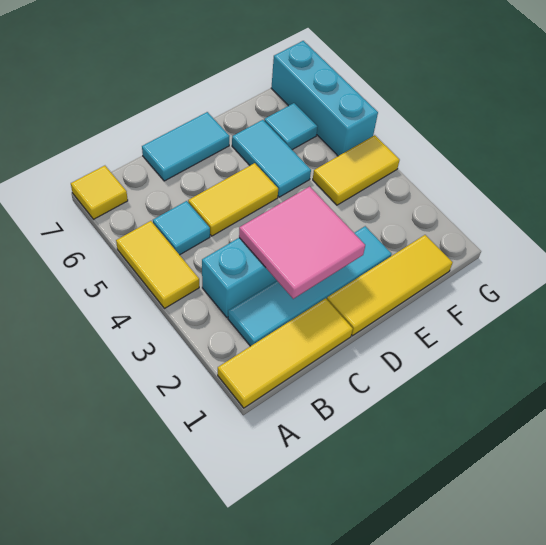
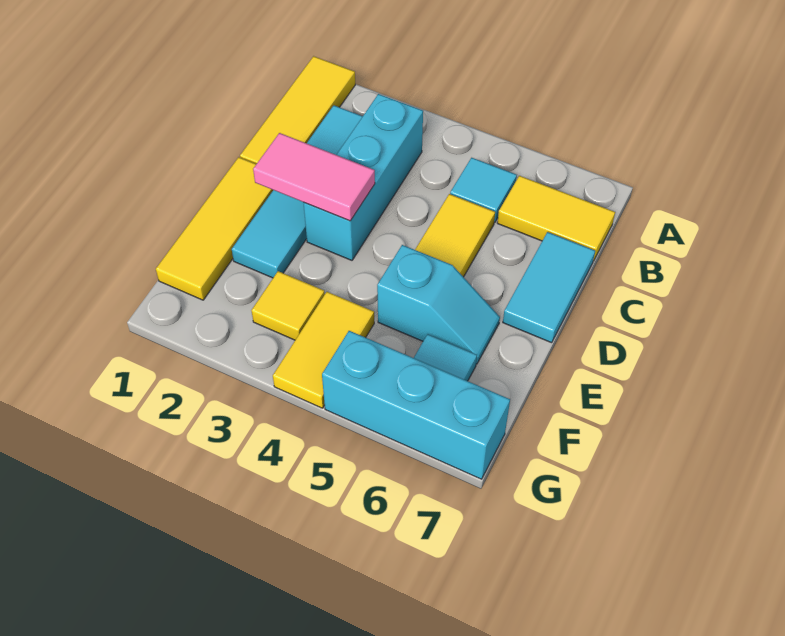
yellow 1x2 tile [116,221,199,309] -> yellow 1x2 tile moved to [497,176,615,261]
yellow 1x1 tile [71,166,128,219] -> yellow 1x1 tile moved to [251,271,325,340]
pink 2x2 tile [239,186,365,299] -> pink 1x2 tile [253,133,375,221]
cyan 1x2 tile [232,120,311,197] -> cyan 1x2 slope [377,245,500,364]

